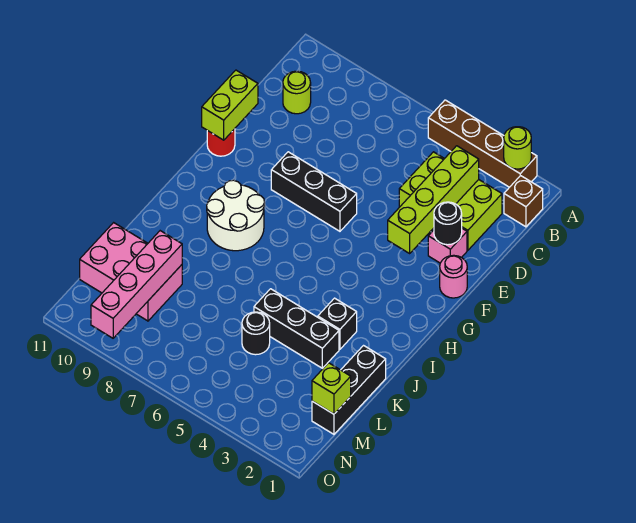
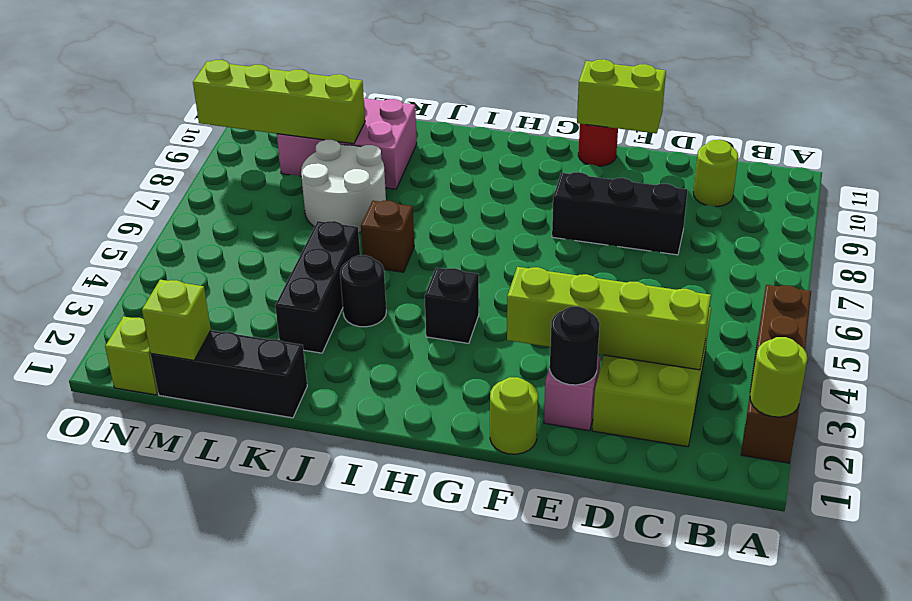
brown 1x1 brick [504,176,543,227] -> brown 1x1 brick moved to [361,201,414,272]
pink 1x1 round brick [440,255,467,298] -> lime 1x1 round brick [490,377,538,454]
black 1x3 brick [271,152,357,231] -> black 1x3 brick turned to [552,172,687,255]
white 2x2 round brick [207,180,265,251] -> white 2x2 round brick moved to [301,140,386,232]
black 1x1 brick [318,298,357,349] -> black 1x1 brick moved to [425,268,479,343]
black 1x1 round brick [242,312,270,355] -> black 1x1 round brick moved to [340,255,386,327]
pink 2x3 brick [80,223,182,321] -> pink 2x3 brick turned to [277,98,417,189]
pink 1x4 brick [91,231,182,338] -> lime 1x4 brick [193,60,365,144]
none -> lime 1x1 brick [105,316,158,395]

